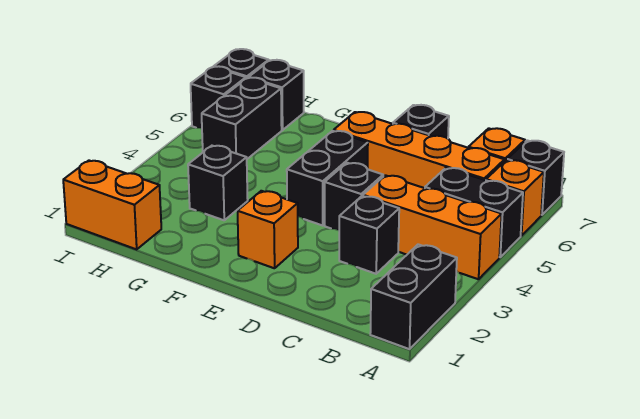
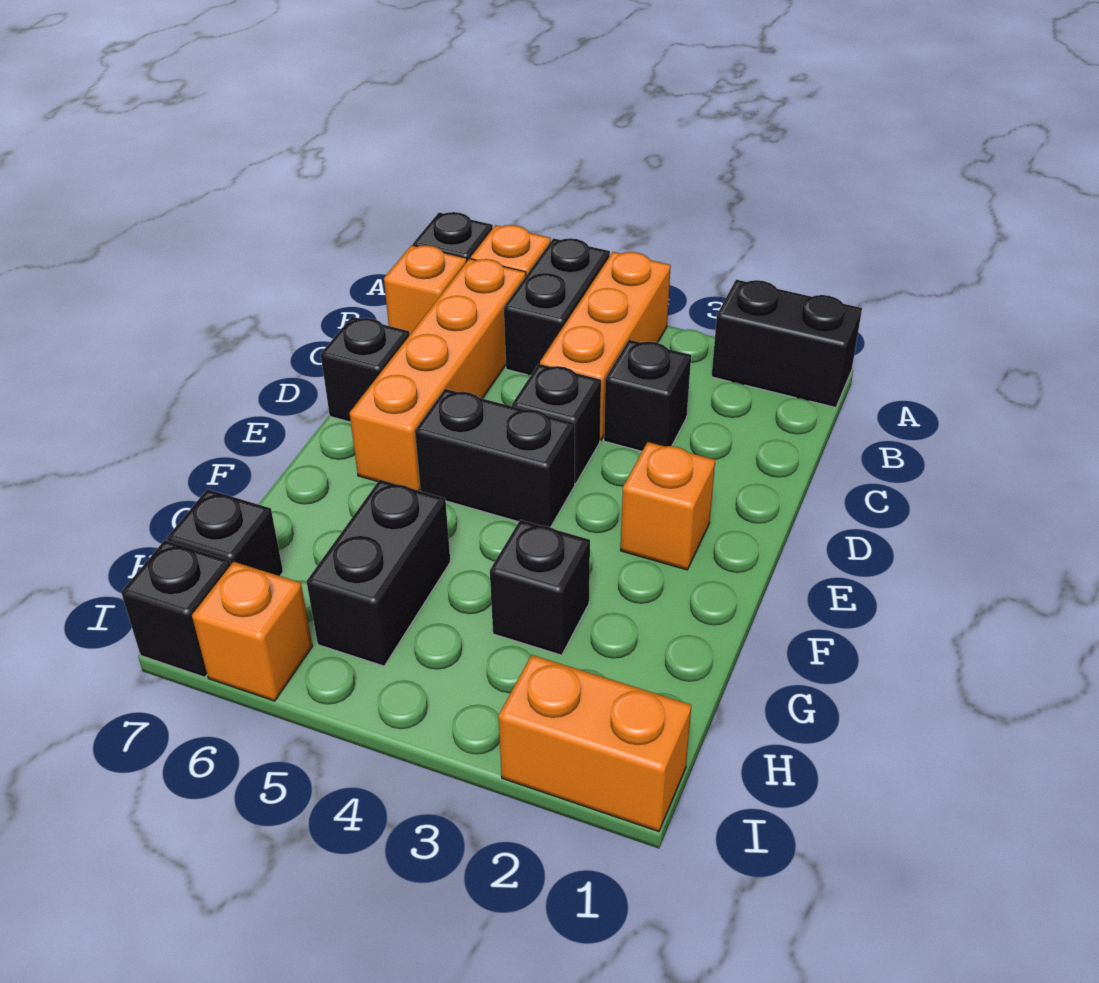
orange 1x2 brick [63,161,161,249] -> orange 1x2 brick turned to [498,655,692,832]
black 1x2 brick [202,78,282,159] -> black 1x2 brick turned to [306,480,450,666]
black 1x1 brick [191,66,246,128] -> orange 1x1 brick [192,562,312,701]

